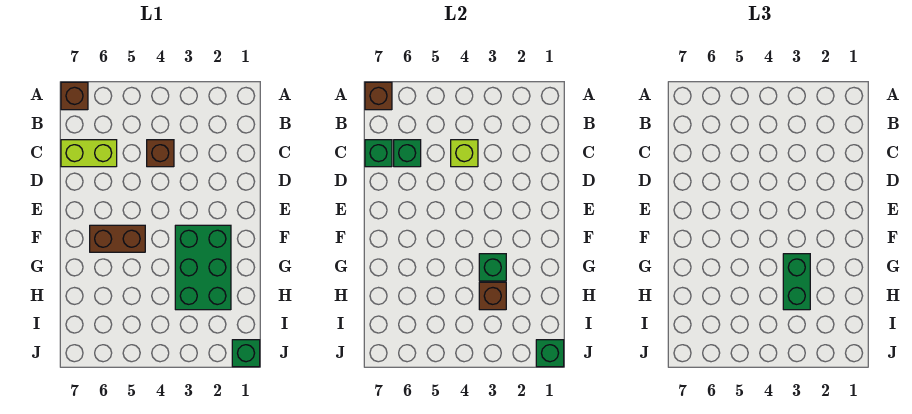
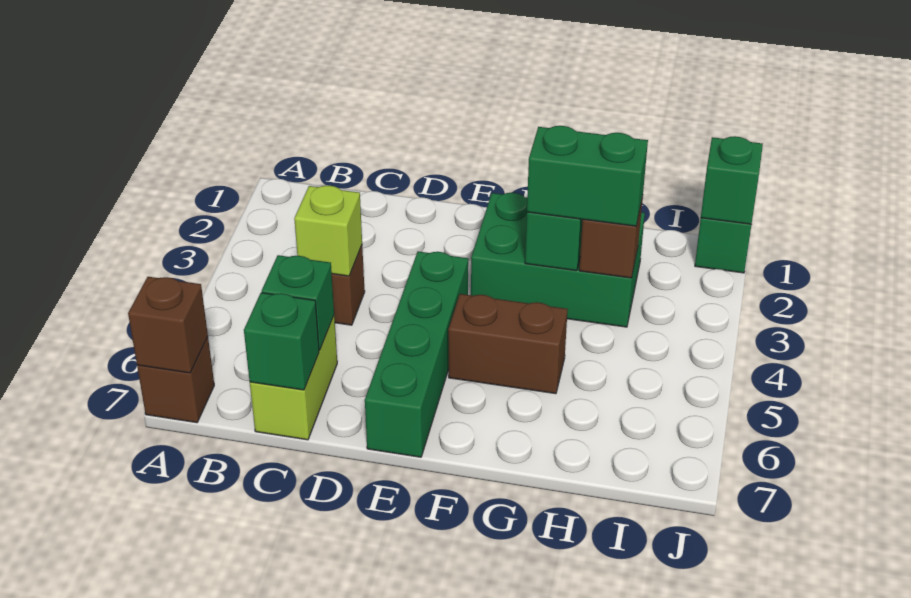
none -> green 1x4 brick [365,251,468,457]
brown 1x2 brick [90,225,145,252] -> brown 1x2 brick turned to [448,294,568,394]

